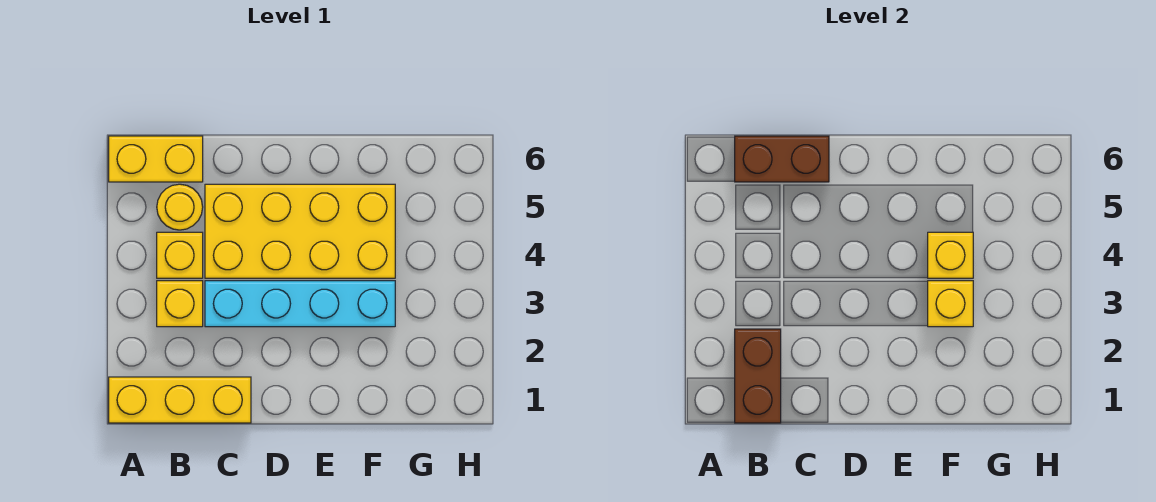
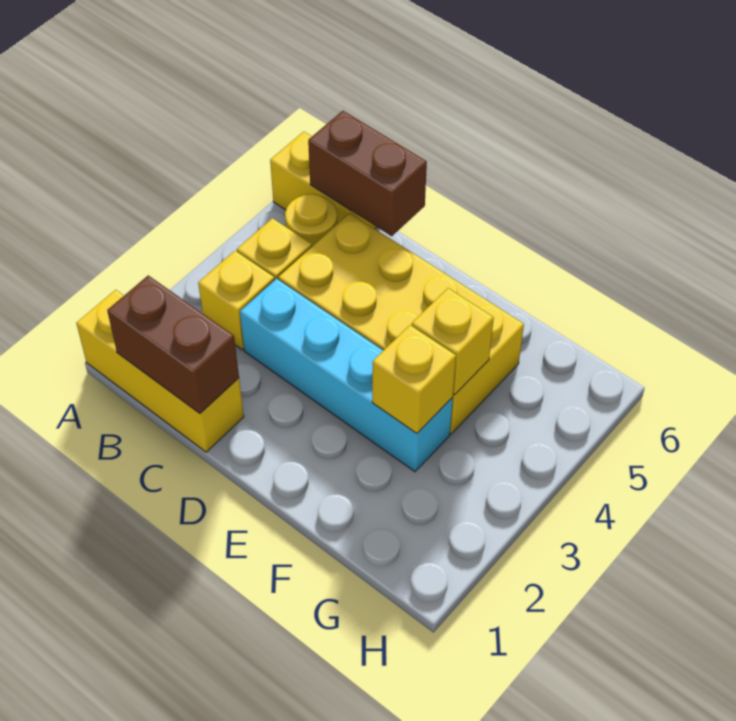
brown 1x2 brick [735,329,781,423] -> brown 1x2 brick turned to [107,275,239,413]

